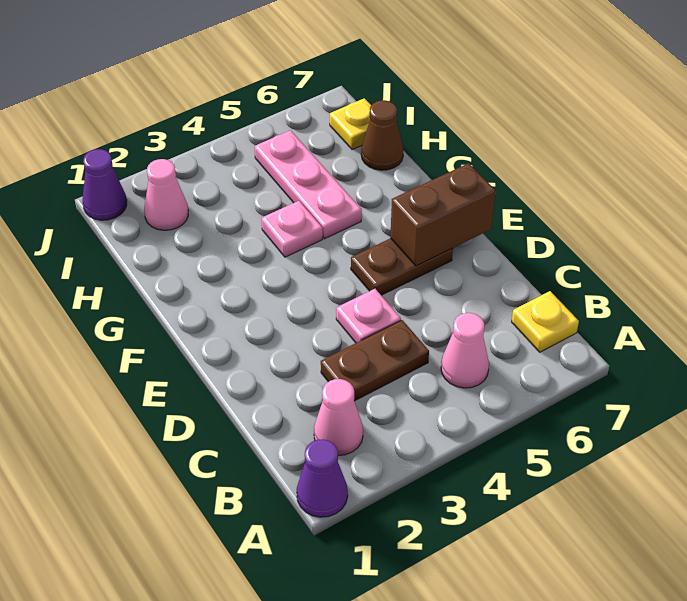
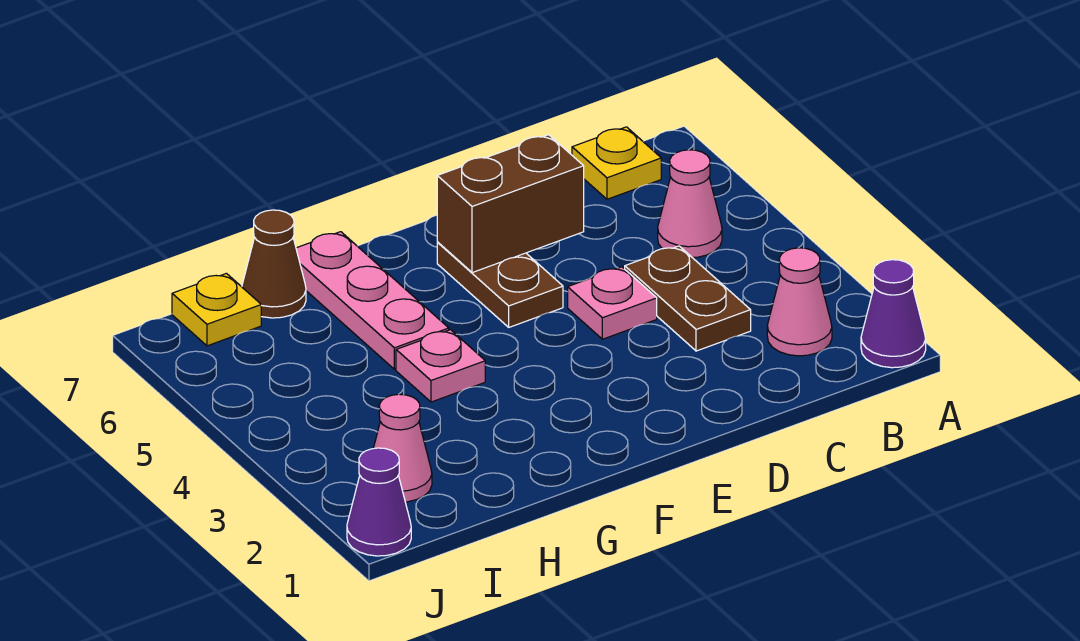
brown 1x2 brick [390,163,495,266] -> brown 1x2 brick turned to [437,135,584,273]
pink 1x3 plate [255,130,362,239] -> pink 1x3 plate turned to [296,232,449,369]

